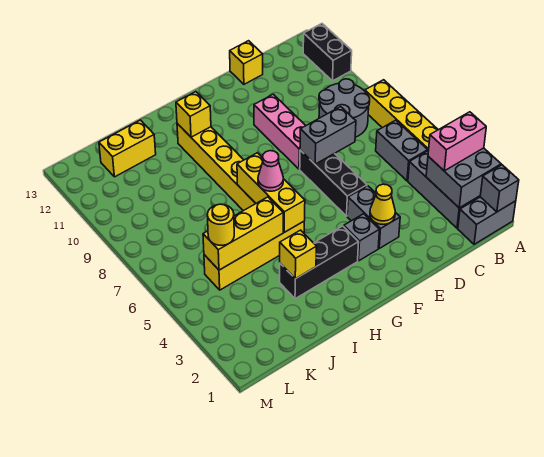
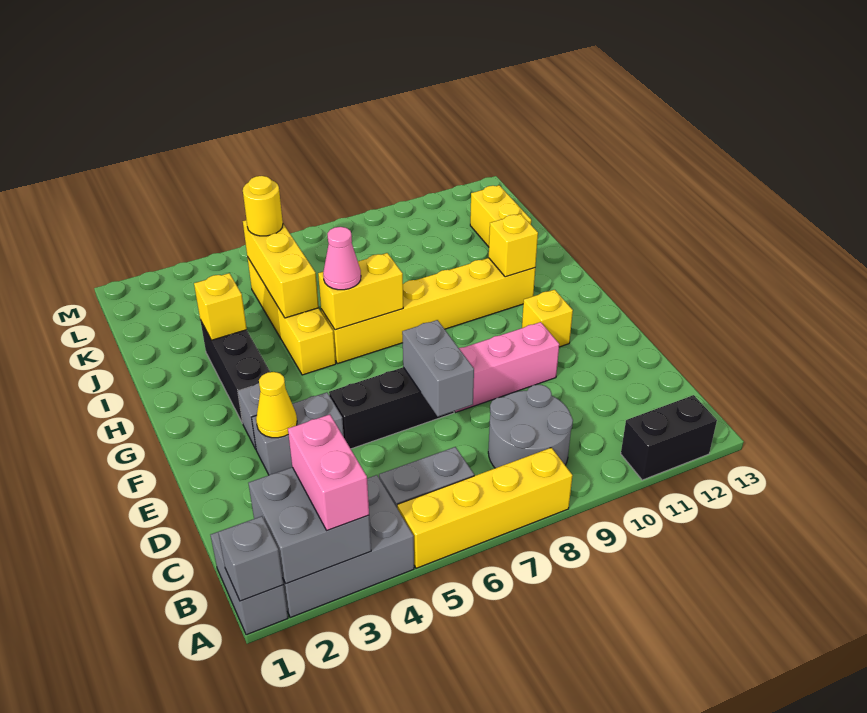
yellow 1x1 brick [230,41,263,84] -> yellow 1x1 brick moved to [522,290,573,347]
yellow 1x3 brick [237,153,305,232] -> yellow 1x2 brick [318,253,403,330]

